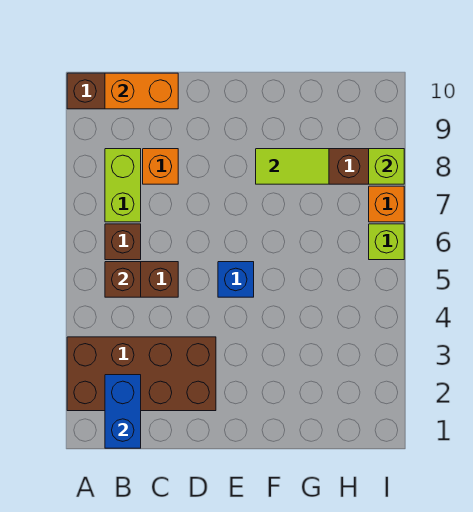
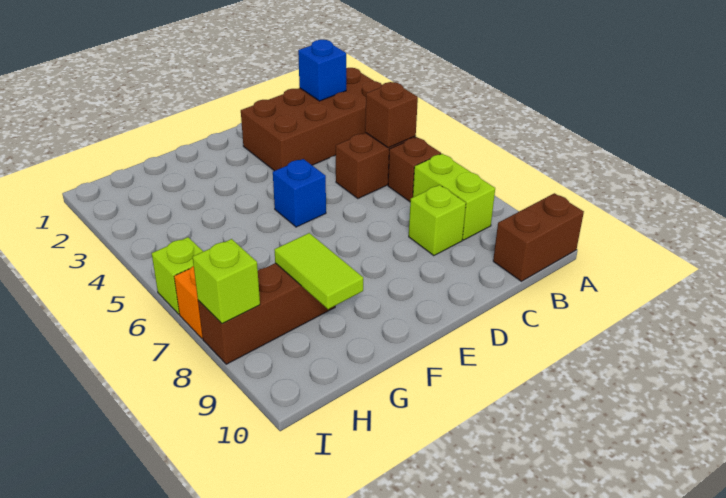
blue 1x2 brick [105,375,141,448] -> blue 1x1 brick [298,40,346,101]
orange 1x2 brick [105,73,178,109] -> none
orange 1x1 brick [143,149,178,184] -> lime 1x1 brick [409,185,466,256]
lime 1x2 tile [256,149,329,184] -> lime 1x2 tile turned to [275,233,363,309]

